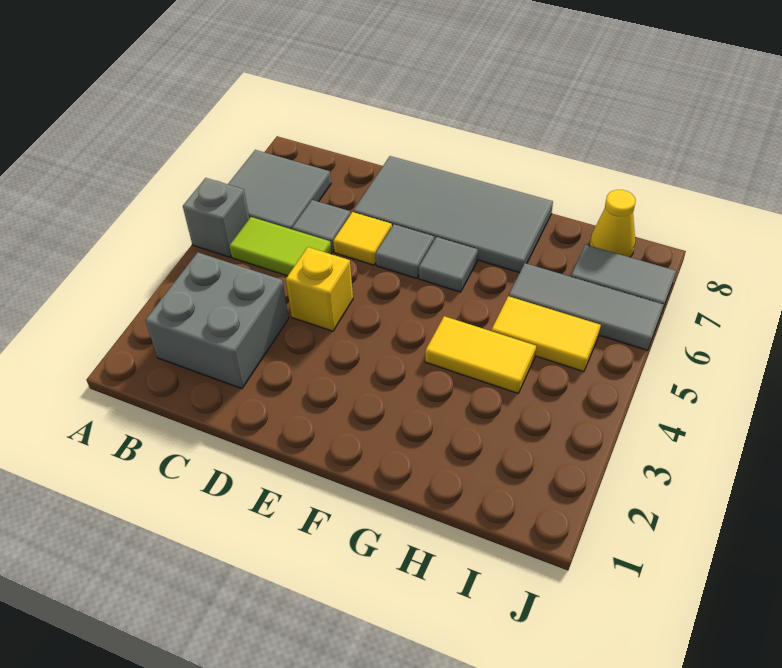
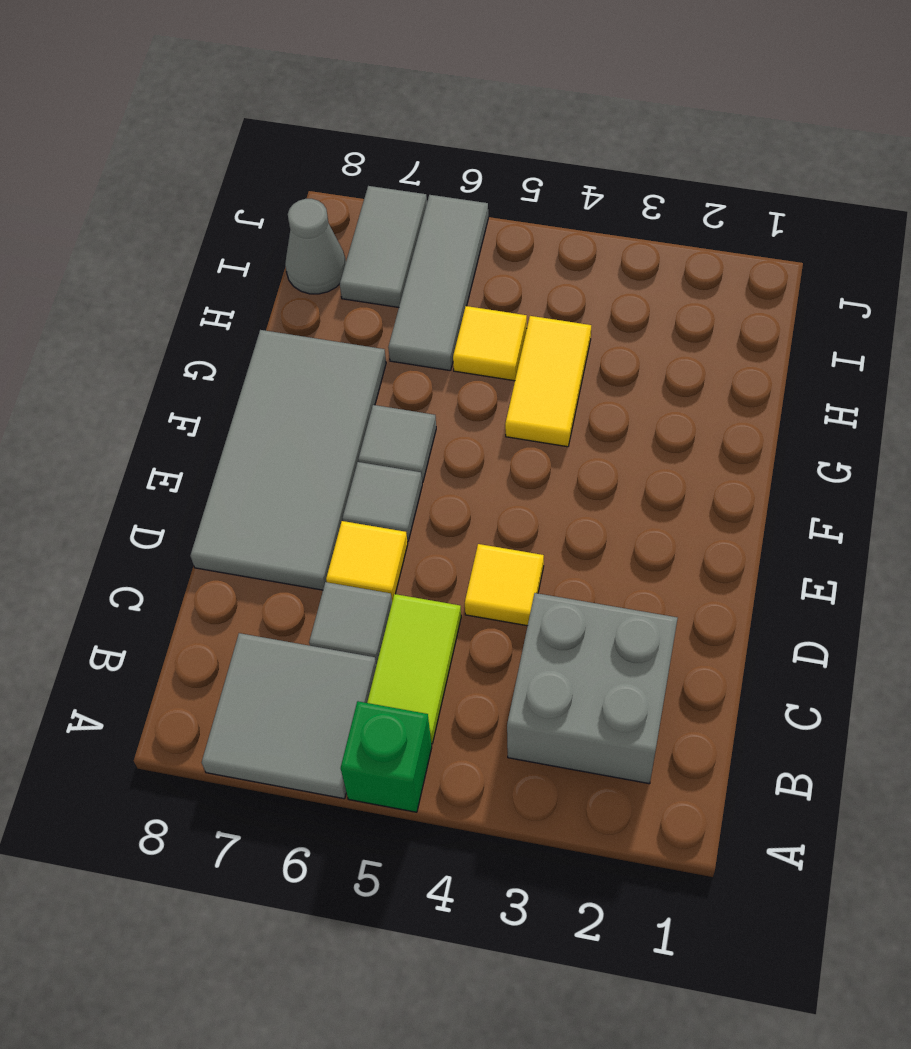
grey 1x1 brick [183,178,249,257] -> green 1x1 brick [341,701,432,812]
yellow 1x1 brick [286,247,353,331] -> yellow 1x1 tile [465,544,544,626]
yellow 1x2 tile [491,296,601,372] -> yellow 1x1 tile [453,306,527,381]
yellow 1x1 cone [590,190,636,257] -> grey 1x1 cone [285,199,346,294]

